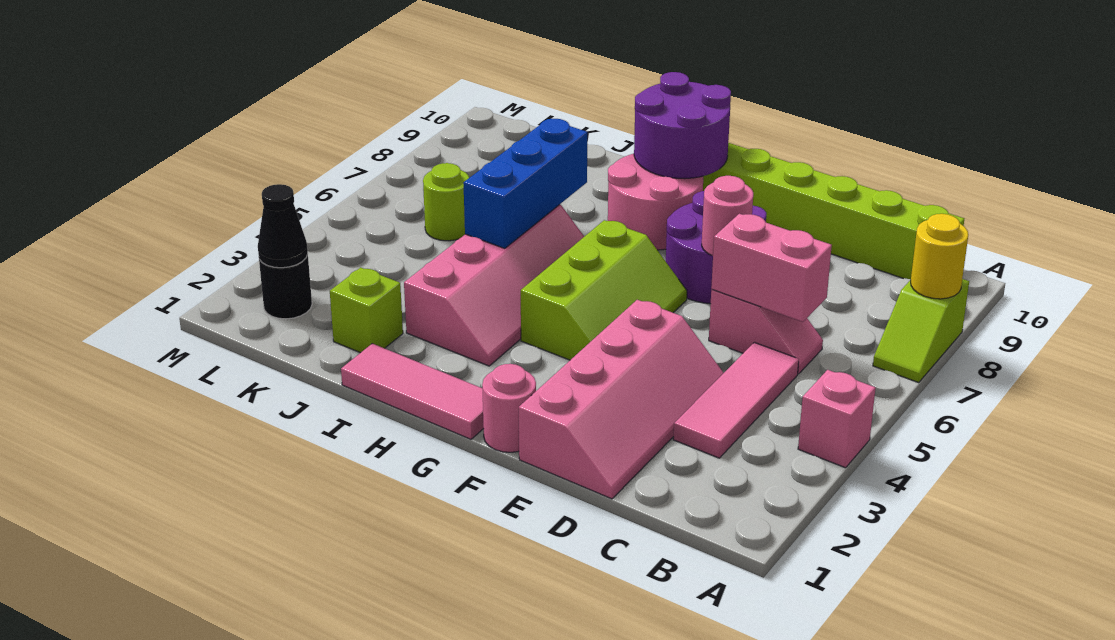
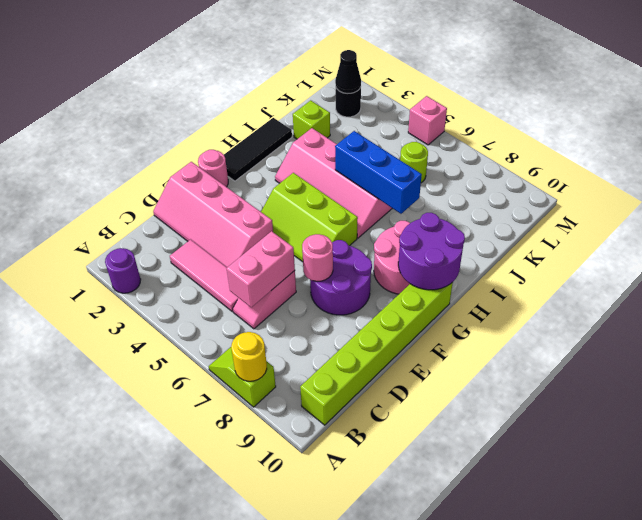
none -> purple 1x1 round brick [105,248,141,293]
pink 1x1 brick [798,370,876,468] -> pink 1x1 brick moved to [408,96,447,145]
pink 1x3 tile [341,344,484,439] -> black 1x3 tile [224,118,292,181]

